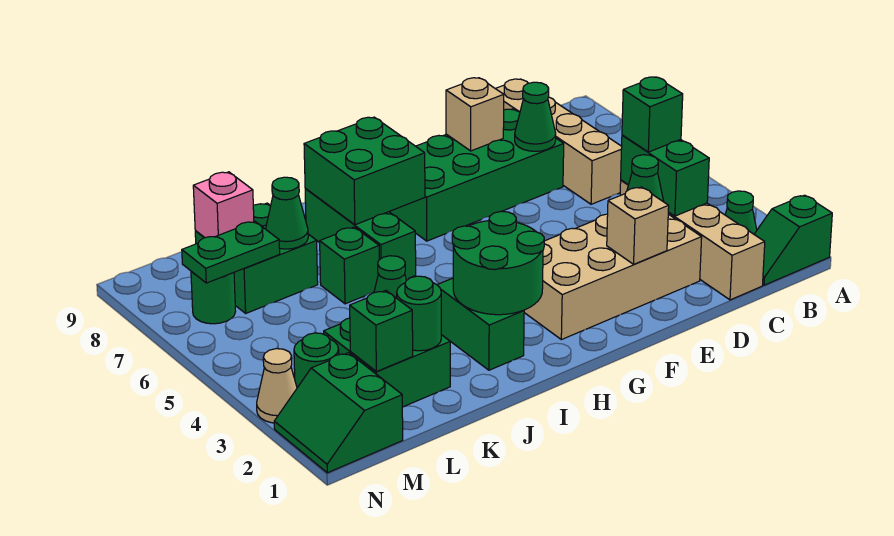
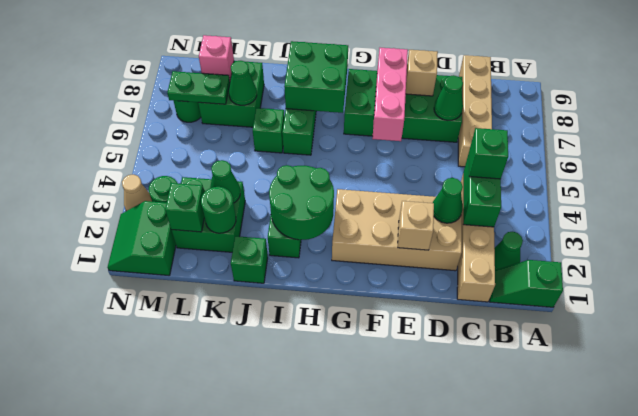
none -> pink 1x3 brick [372,48,408,141]
none -> green 1x1 brick [231,236,268,283]

